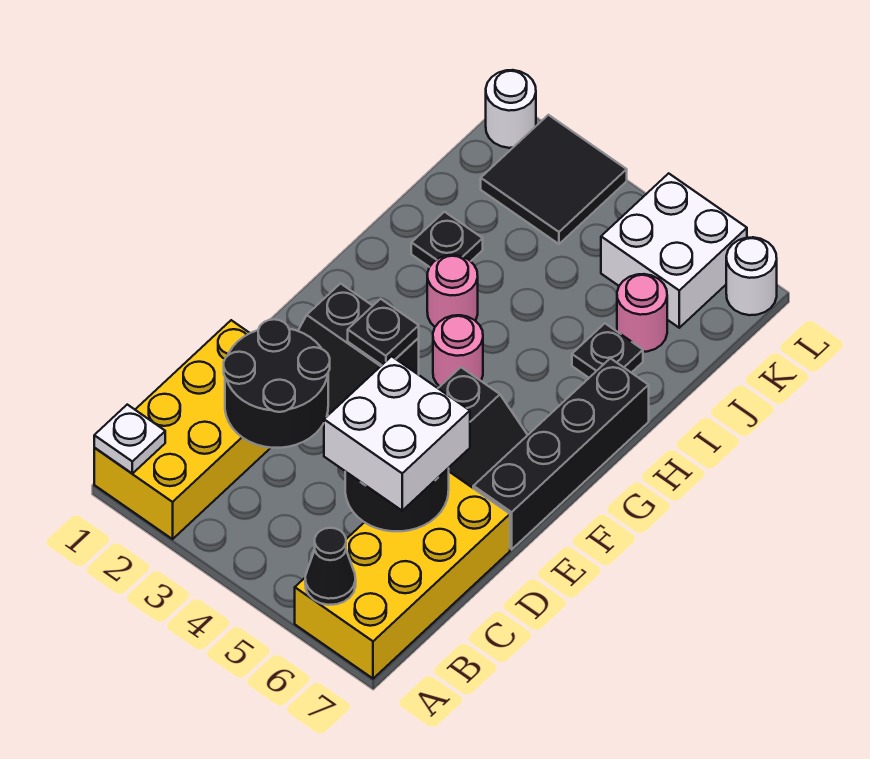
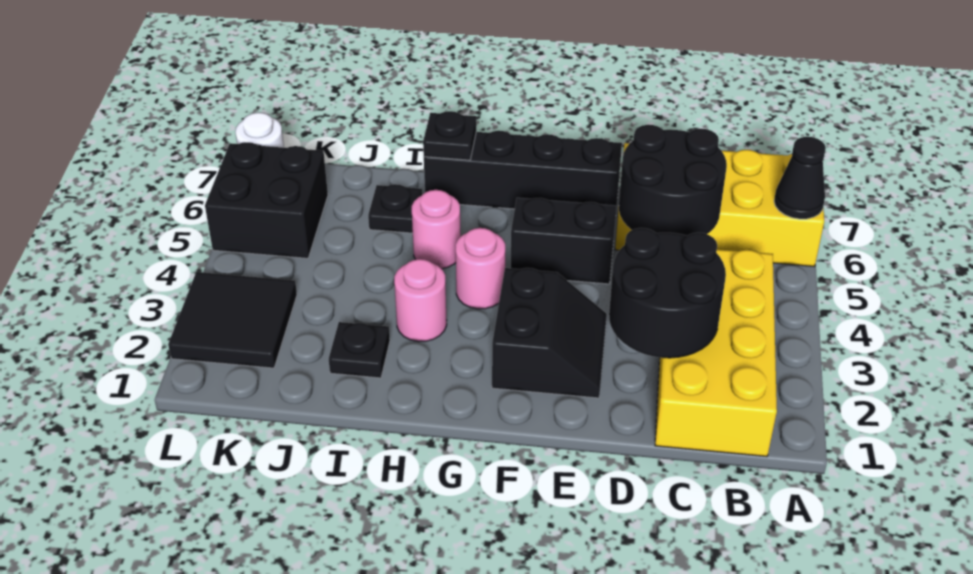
yellow 2x4 brick [94,320,270,539] -> yellow 2x4 brick turned to [655,249,777,457]
white 1x1 plate [94,405,165,473] -> none
white 2x2 brick [324,356,470,511] -> none
black 1x1 plate [348,299,419,365] -> black 1x1 plate moved to [423,111,476,160]
pink 1x1 round brick [617,274,667,352] -> pink 1x1 round brick moved to [412,190,461,269]
white 2x2 brick [601,173,747,328] -> black 2x2 brick [205,142,328,258]
white 1x1 round brick [486,70,536,148] -> none

